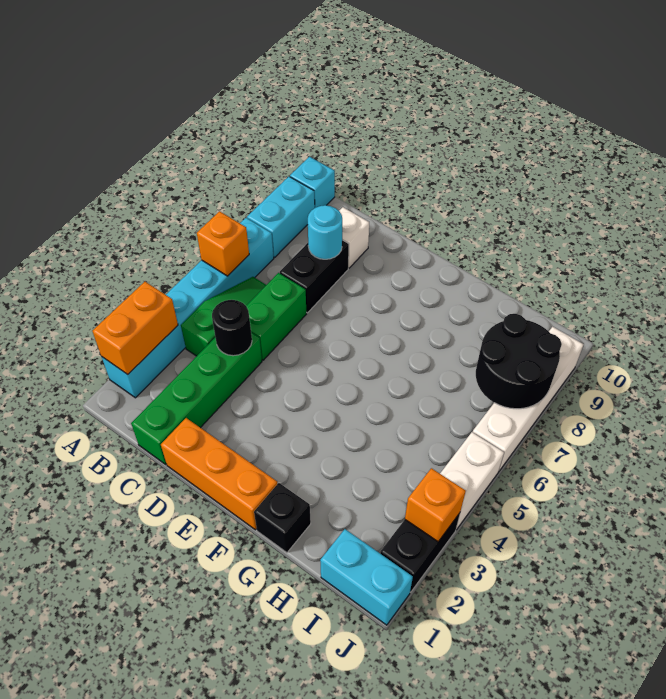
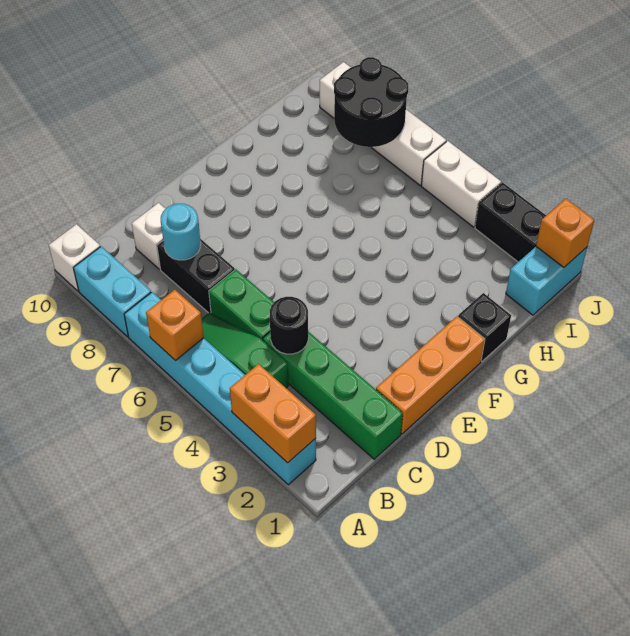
cyan 1x1 brick [290,157,335,208] -> white 1x1 brick [49,224,100,291]
orange 1x1 brick [405,468,466,541] -> orange 1x1 brick moved to [536,199,594,267]

